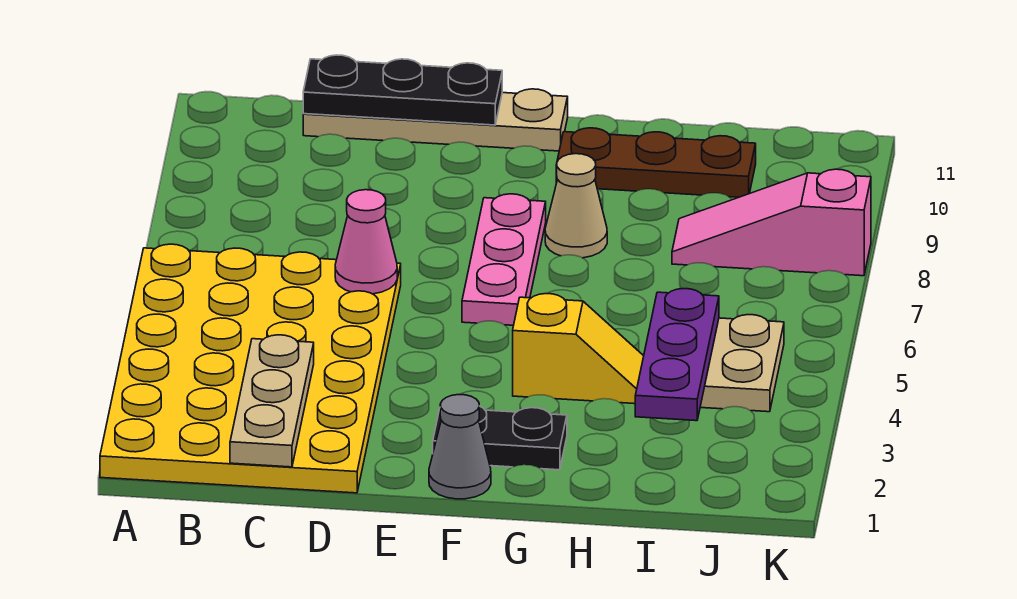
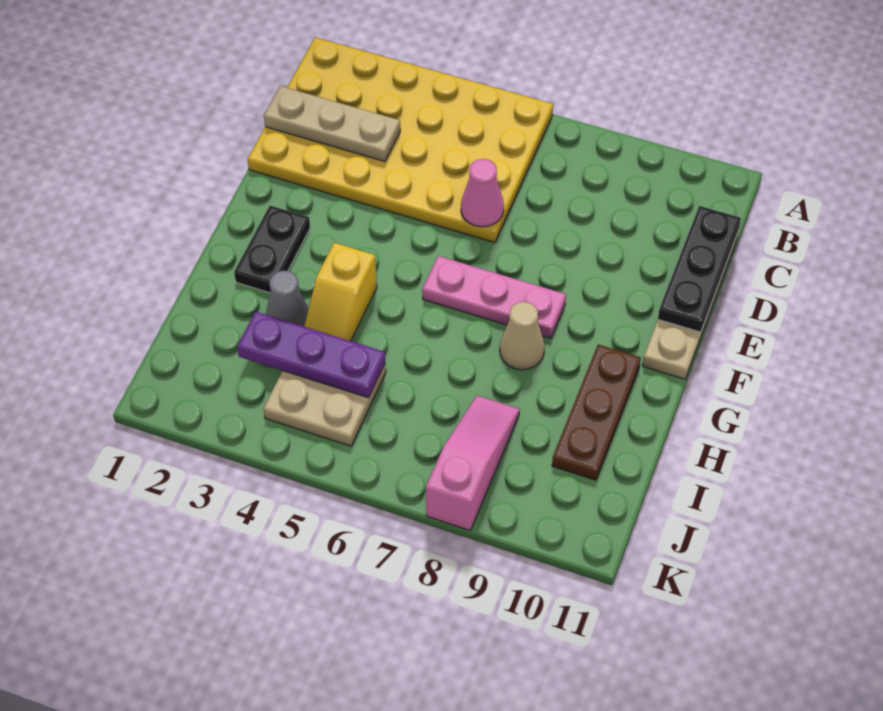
grey 1x1 cone [429,395,491,499] -> grey 1x1 cone moved to [266,271,309,326]

